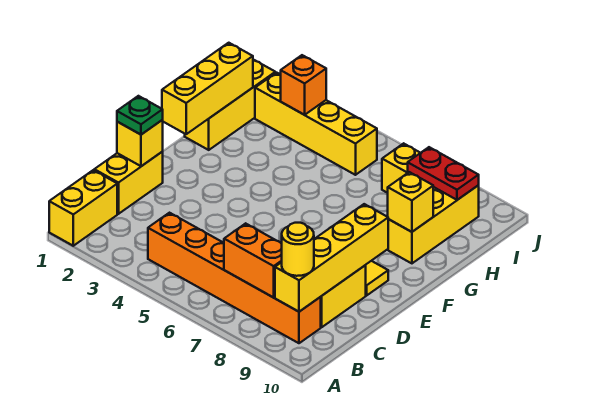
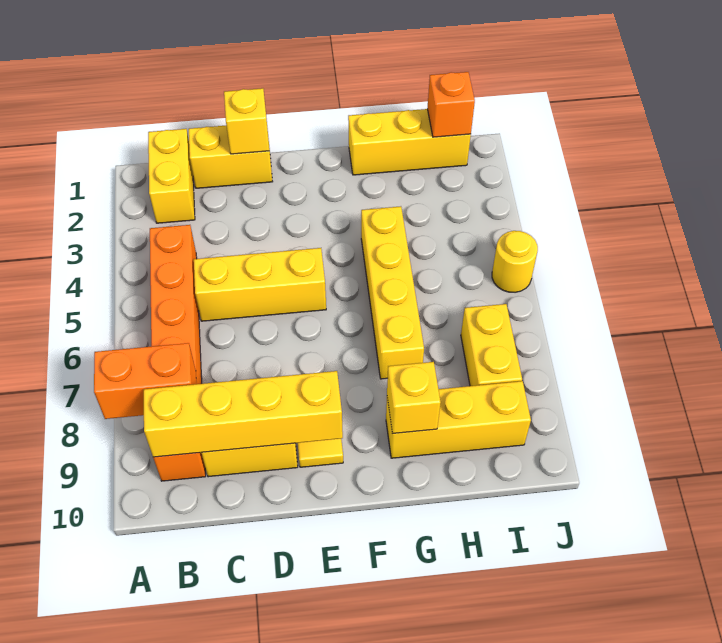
yellow 1x2 brick [49,170,117,246] -> yellow 1x2 brick turned to [148,129,195,223]
orange 1x2 brick [224,223,282,298] -> orange 1x2 brick turned to [94,343,196,419]
yellow 1x1 round brick [281,223,314,276] -> yellow 1x1 round brick moved to [492,231,538,292]
green 1x1 plate [117,96,163,135] -> none
yellow 1x3 brick [162,43,253,134] -> yellow 1x3 brick moved to [194,248,326,321]
yellow 1x4 brick [255,73,377,175] -> yellow 1x4 brick moved to [361,206,424,379]
orange 1x1 brick [281,55,326,115] -> orange 1x1 brick moved to [427,72,475,137]
red 1x2 plate [408,147,479,200] -> none

